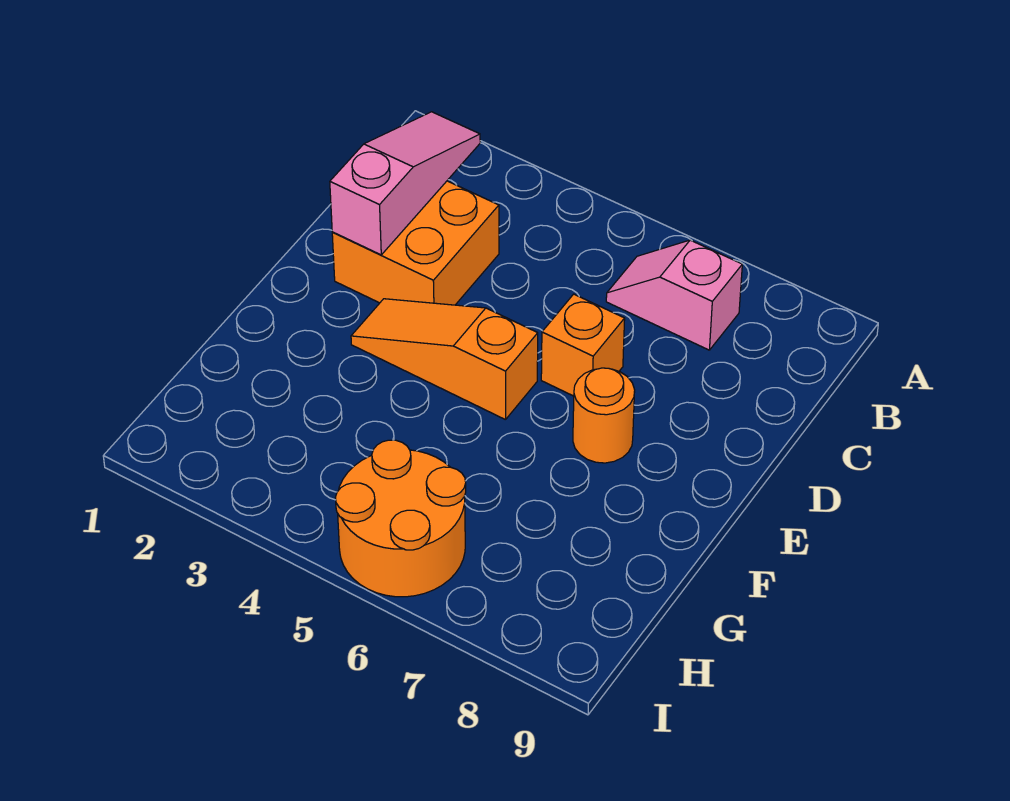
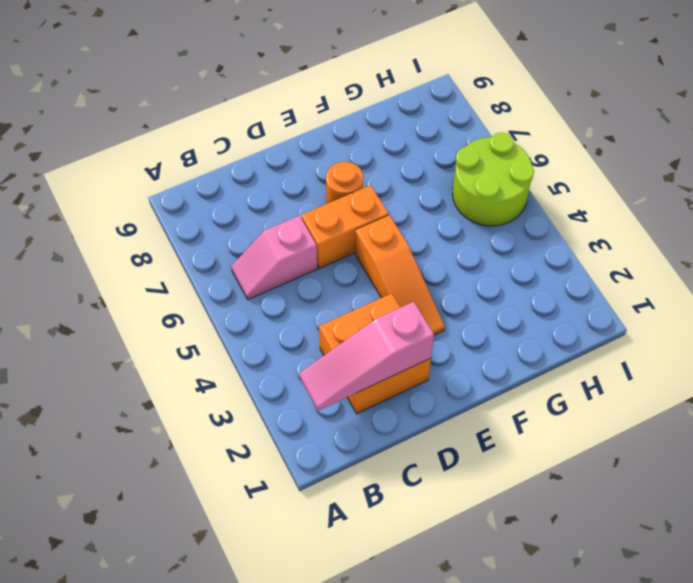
pink 1x2 slope [606,240,742,350] -> pink 1x2 slope turned to [231,216,318,300]
orange 1x1 brick [541,294,625,396] -> orange 1x2 brick [301,185,388,268]
orange 2x2 round brick [335,440,466,597] -> lime 2x2 round brick [452,132,534,226]

